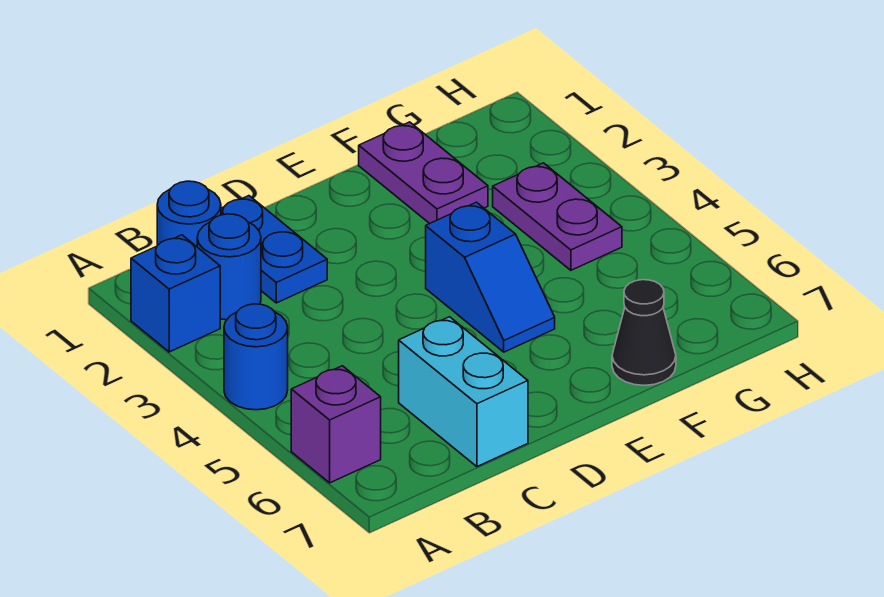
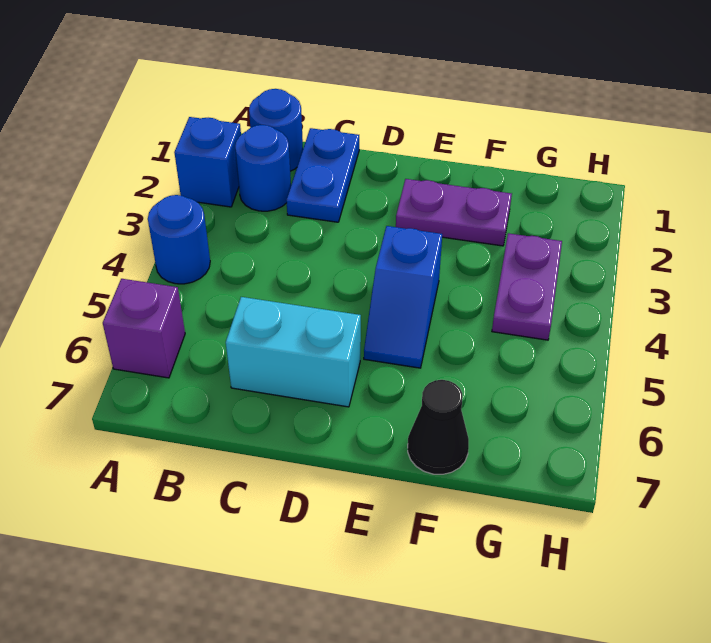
cyan 1x2 brick [399,317,528,467] -> cyan 1x2 brick turned to [226,297,361,407]
purple 1x2 plate [359,122,488,224] -> purple 1x2 plate turned to [396,179,512,246]

